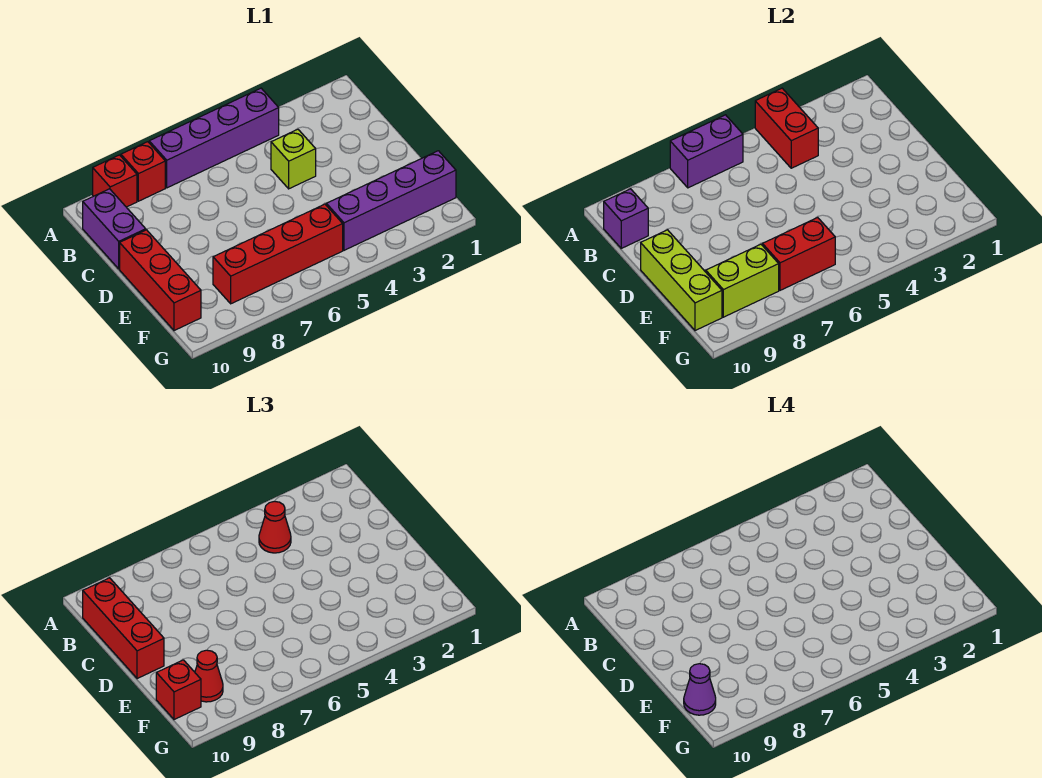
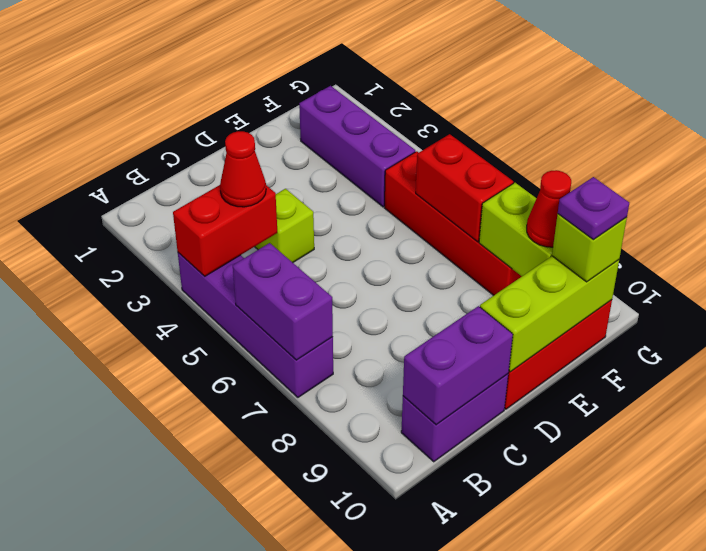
red 1x1 brick [121,142,165,201] -> none
red 1x1 brick [93,155,137,207] -> none
purple 1x1 brick [604,189,648,248] -> purple 1x2 brick [403,306,513,425]
red 1x3 brick [83,578,164,679] -> none
purple 1x4 brick [326,151,456,250] -> purple 1x3 brick [299,86,415,207]
red 1x1 brick [156,660,201,720] -> lime 1x1 brick [552,214,627,282]
purple 1x1 cone [684,664,716,715] -> purple 1x1 plate [558,177,629,240]

